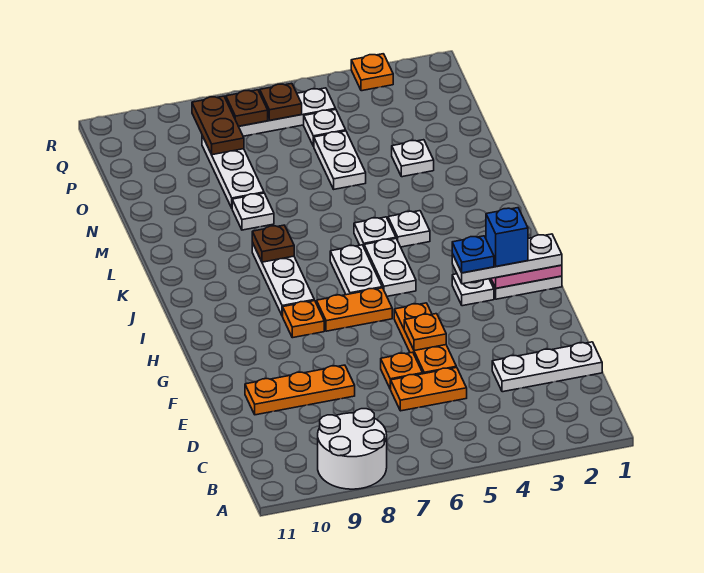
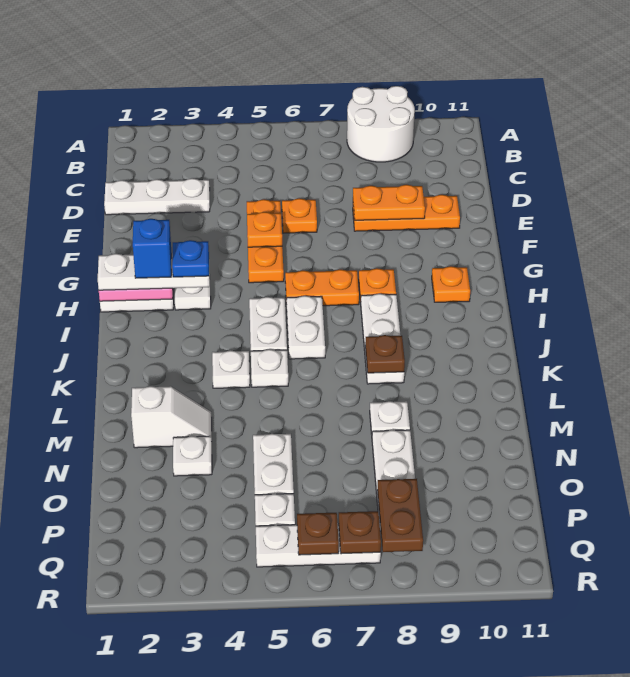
orange 1x2 plate [391,367,467,411] -> orange 1x2 plate moved to [353,185,425,220]
none -> white 1x2 slope [131,386,212,448]
orange 1x1 plate [351,54,393,91] -> orange 1x1 plate moved to [432,266,470,302]

